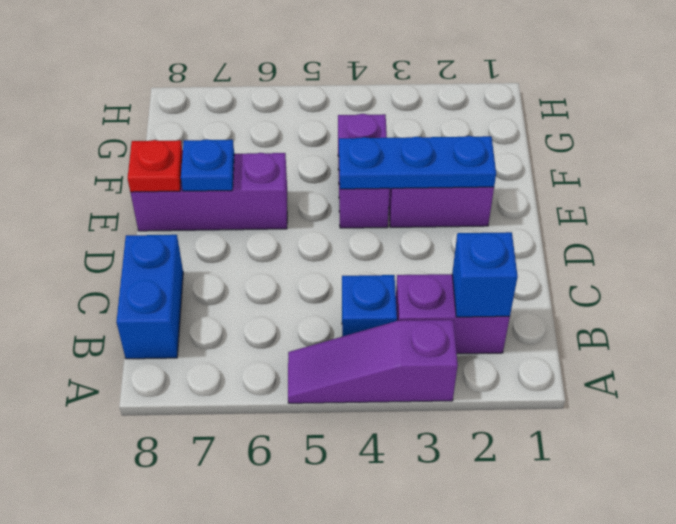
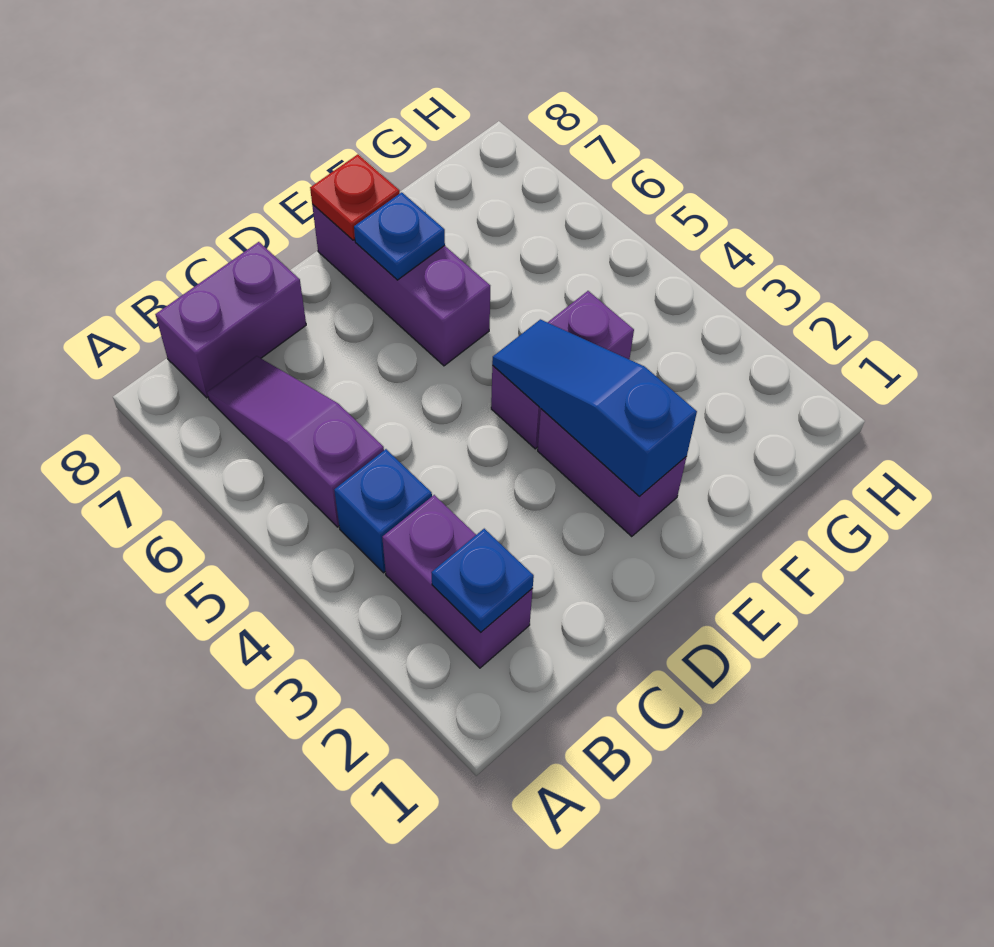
purple 1x3 slope [288,320,458,403] -> purple 1x3 slope moved to [207,356,384,527]
blue 1x1 brick [452,232,518,317] -> blue 1x1 plate [431,529,534,632]
blue 1x2 brick [117,235,183,359] -> purple 1x2 brick [155,242,306,398]
blue 1x3 plate [339,136,496,189] -> blue 1x3 slope [492,319,697,496]

